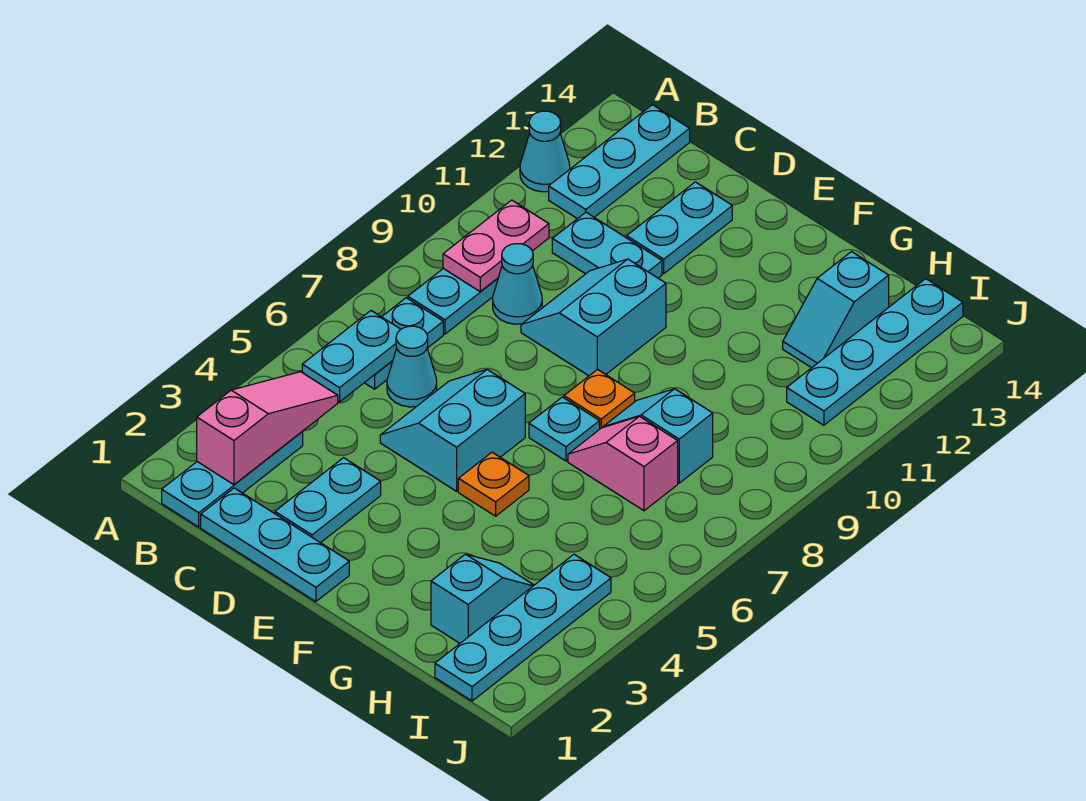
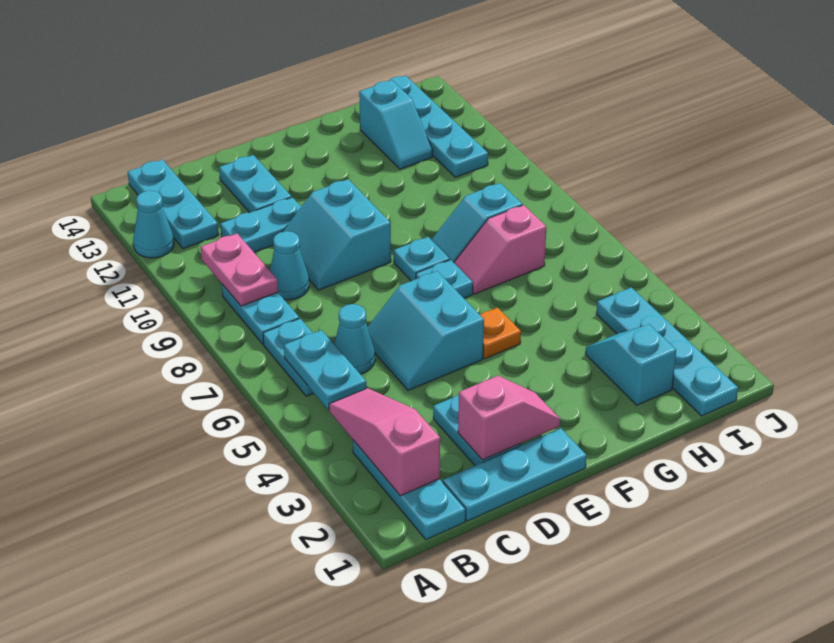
none -> pink 1x2 slope [458,376,560,460]
orange 1x1 plate [564,369,635,429] -> cyan 1x1 plate [394,237,450,281]

